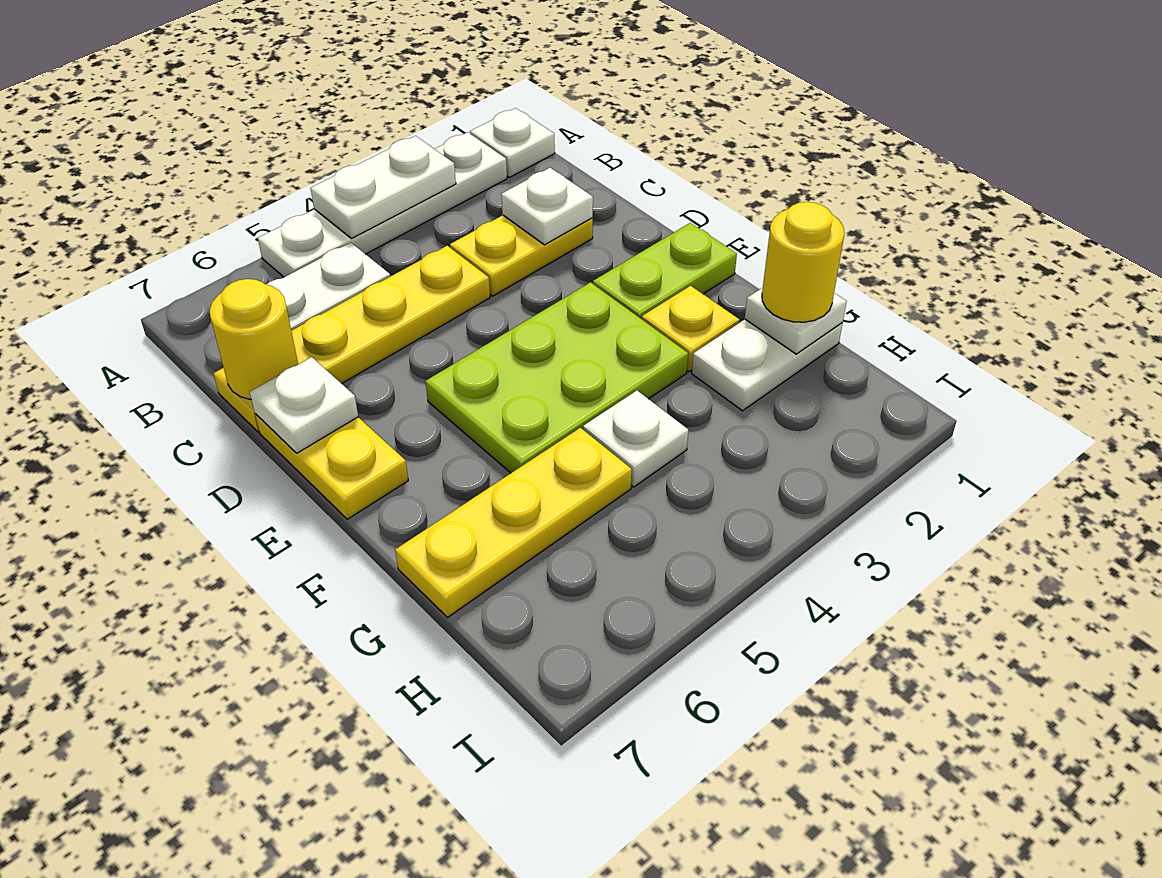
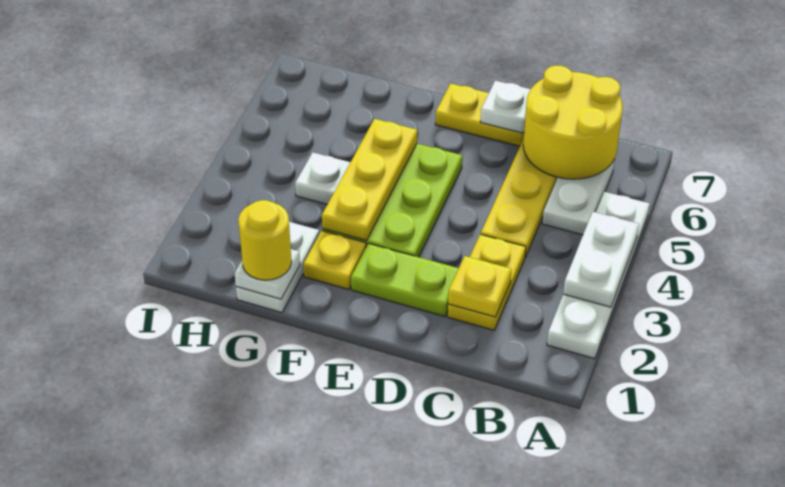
white 1x1 plate [470,108,555,178] -> none
white 1x1 plate [501,168,593,245] -> yellow 1x1 plate [448,256,511,317]
yellow 1x1 round brick [209,279,298,400] -> yellow 2x2 round brick [523,66,622,179]
lime 1x2 plate [593,223,737,319] -> lime 1x2 plate turned to [351,244,459,317]
yellow 1x3 plate [395,428,632,617] -> yellow 1x3 plate moved to [322,119,417,241]

